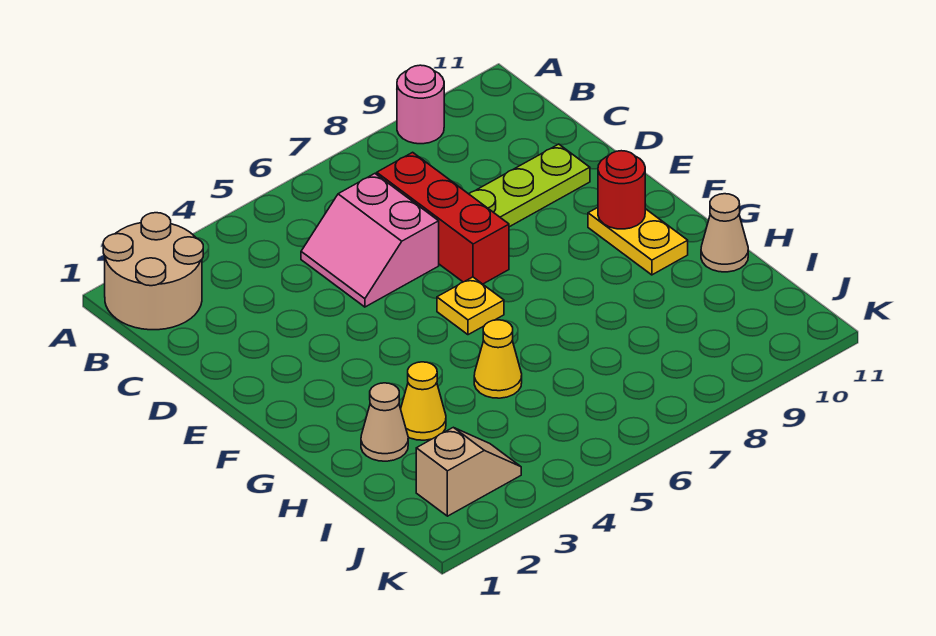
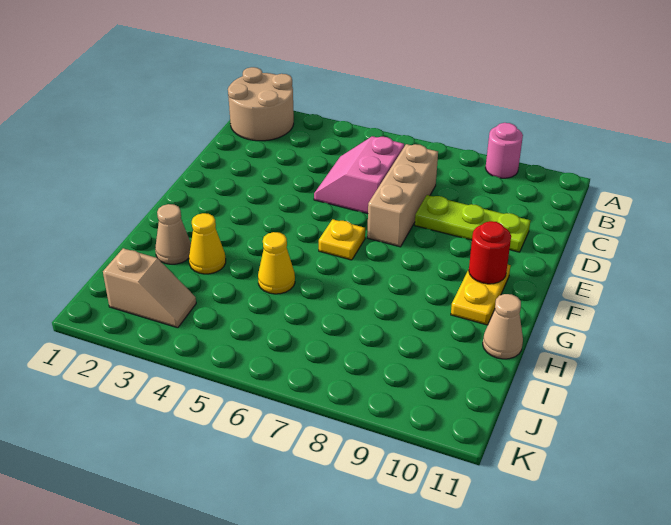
red 1x3 brick [377,152,509,284] -> tan 1x3 brick [367,144,438,247]

